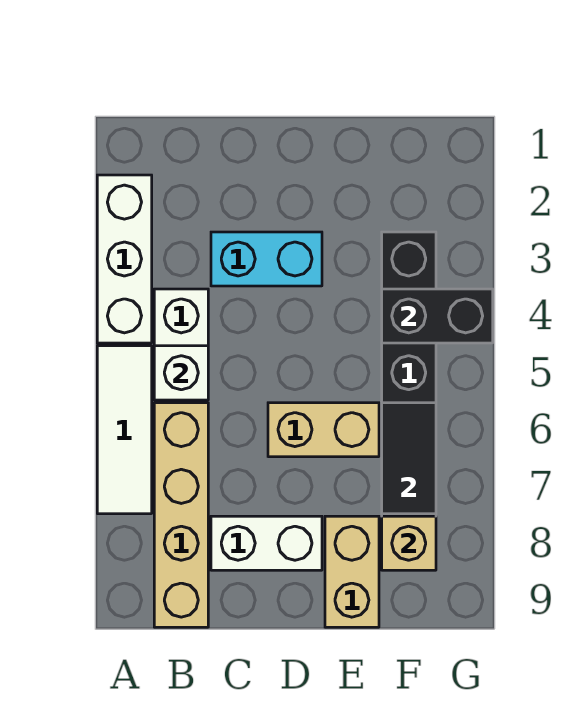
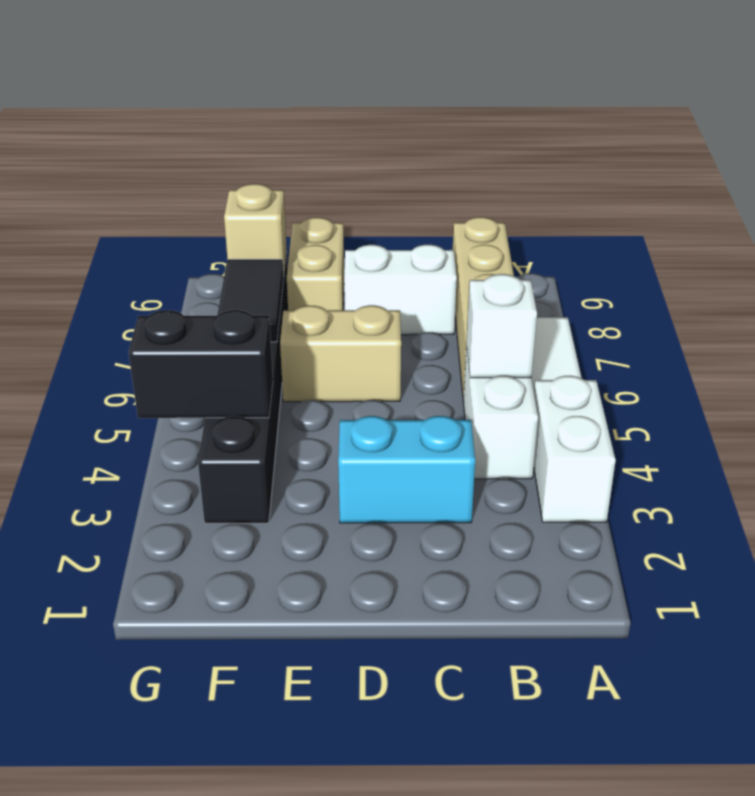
white 1x3 brick [97,175,152,343] -> white 1x2 brick [534,376,616,522]

